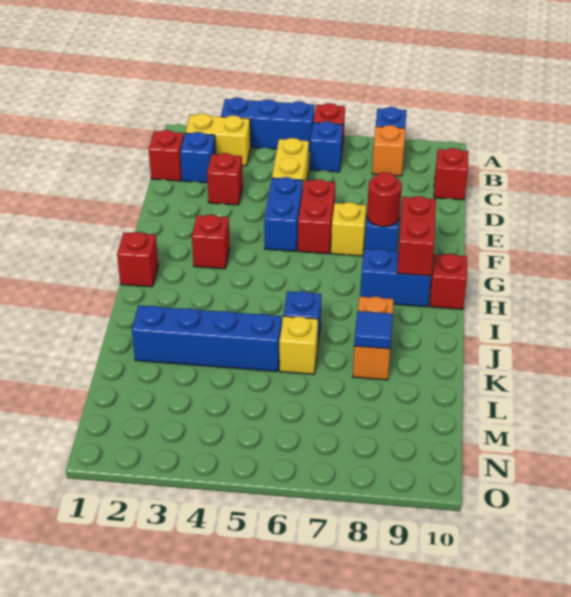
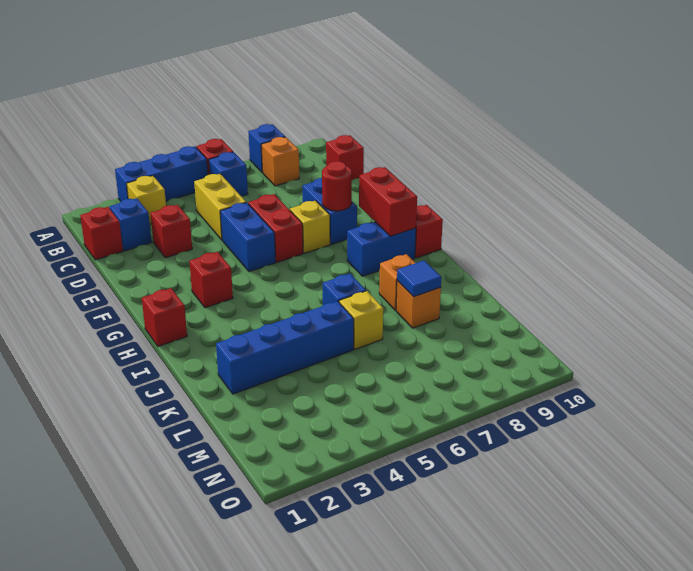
yellow 1x2 brick [185,113,251,166] -> yellow 1x1 brick [127,176,166,224]

